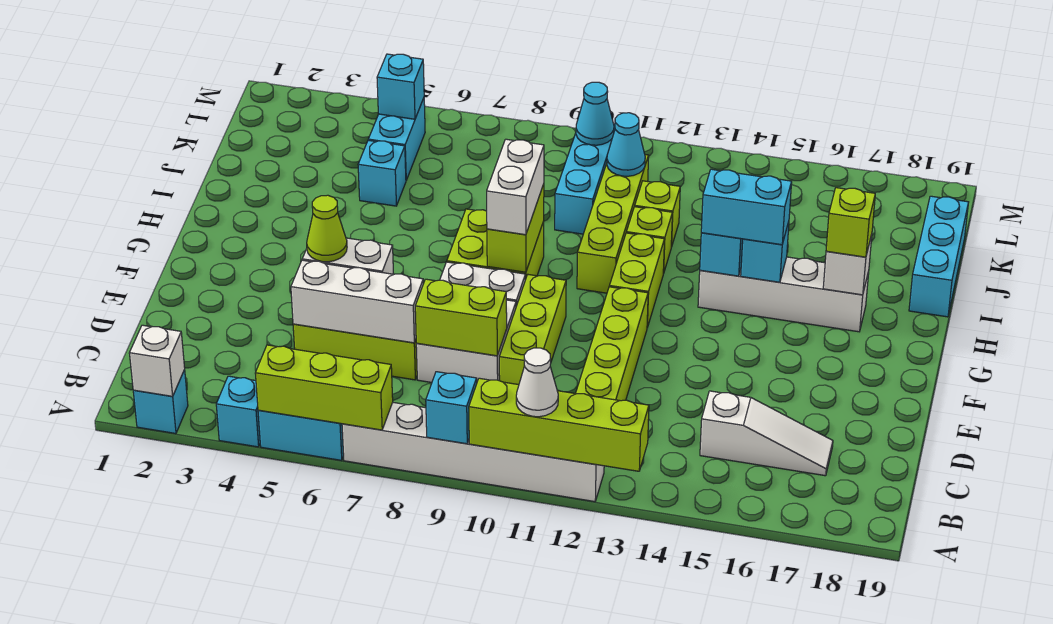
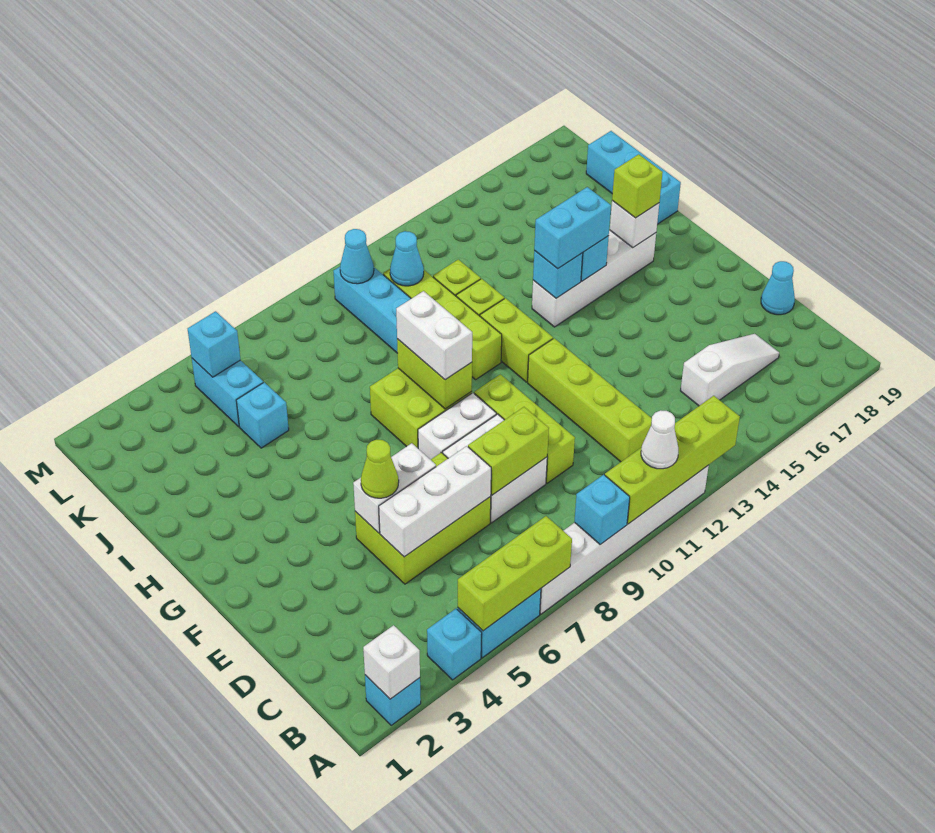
none -> cyan 1x1 cone [761,261,795,315]

